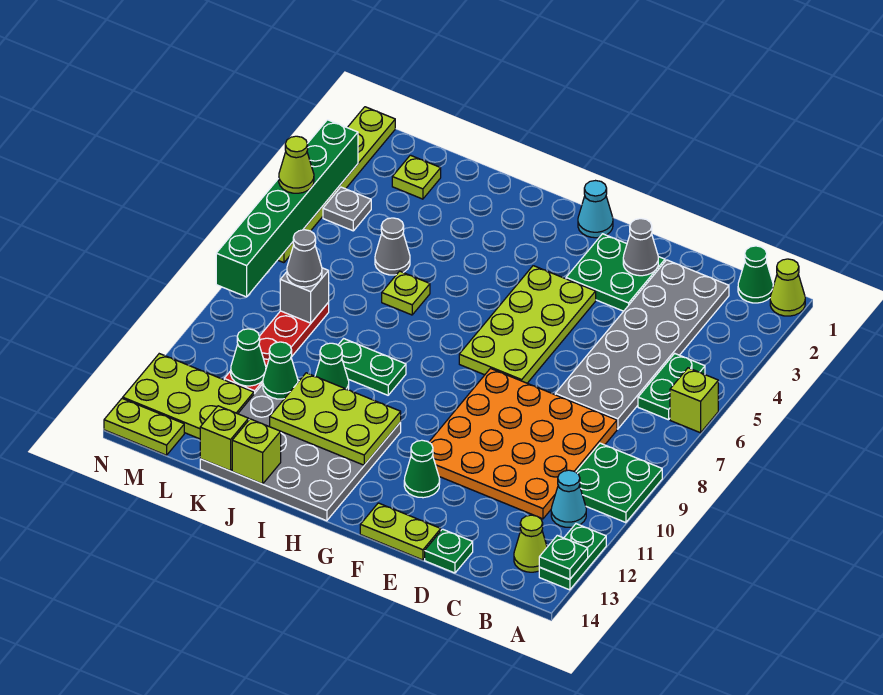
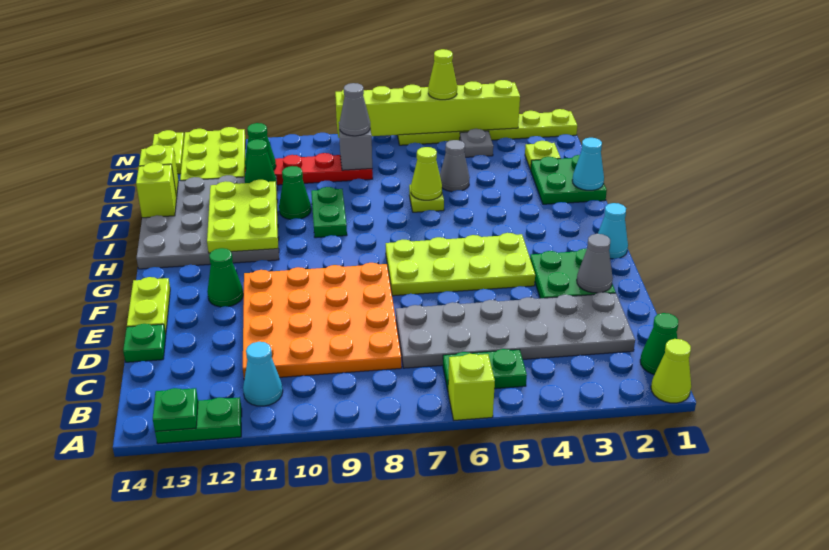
green 2x2 plate [576,443,662,523] -> green 2x2 plate moved to [531,155,607,204]
lime 1x1 cone [514,515,547,572] -> lime 1x1 cone moved to [411,147,442,200]
none -> cyan 1x1 cone [572,138,604,190]
green 1x6 brick [216,120,358,297] -> lime 1x6 brick [335,80,520,138]

